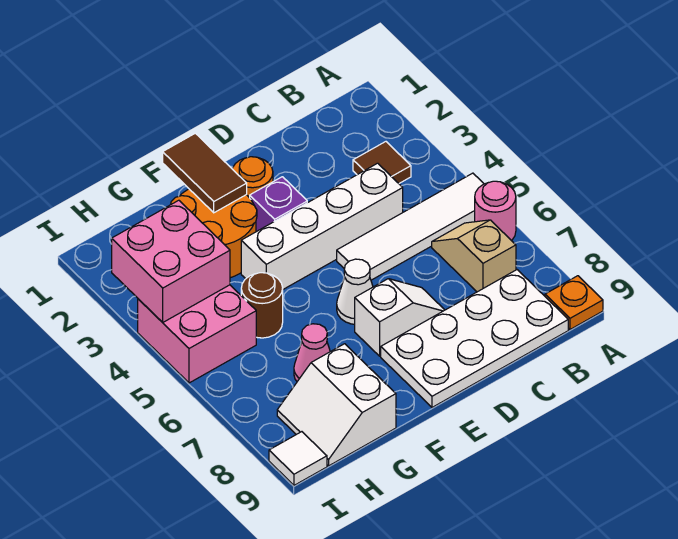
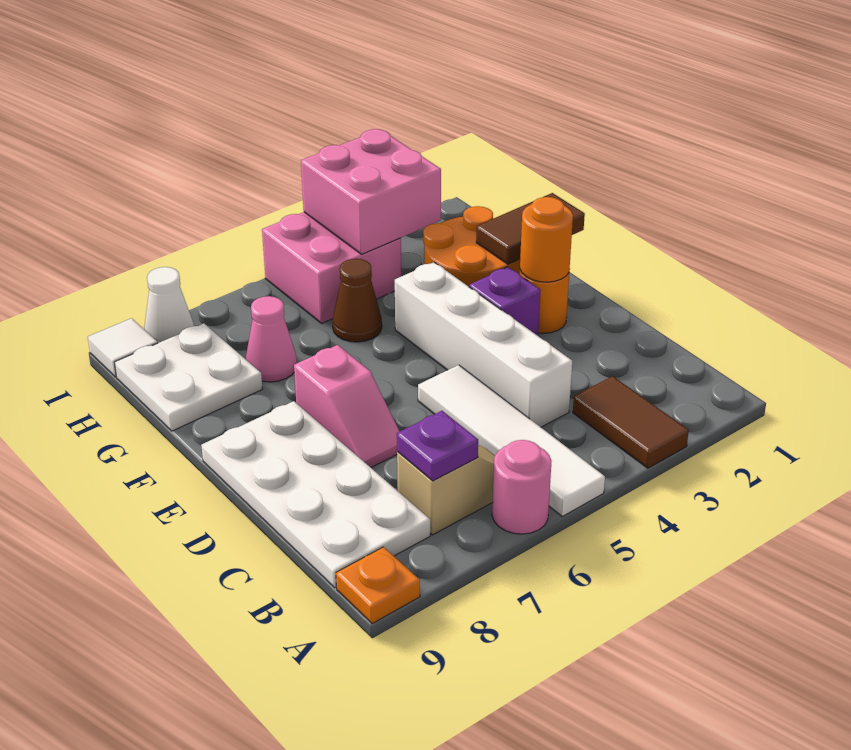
brown 1x1 tile [353,142,411,183] -> brown 1x2 tile [573,376,689,468]
none -> purple 1x1 plate [397,411,478,481]
white 1x2 slope [355,279,444,356] -> pink 1x2 slope [294,345,400,467]
none -> orange 1x1 round brick [520,197,573,282]
white 1x1 cone [337,259,373,324] -> white 1x1 cone moved to [144,267,194,343]
brown 1x1 round brick [241,273,283,338] -> brown 1x1 cone [332,259,382,342]
white 2x2 slope [277,344,396,466] -> white 2x2 plate [114,324,262,431]

